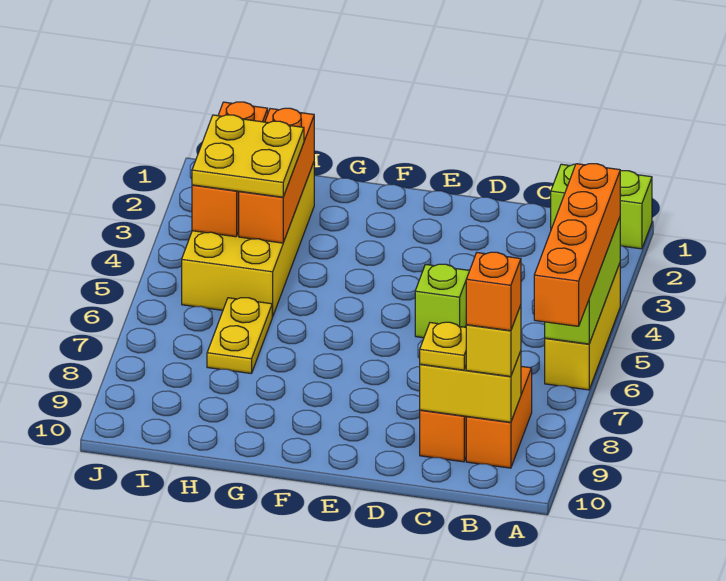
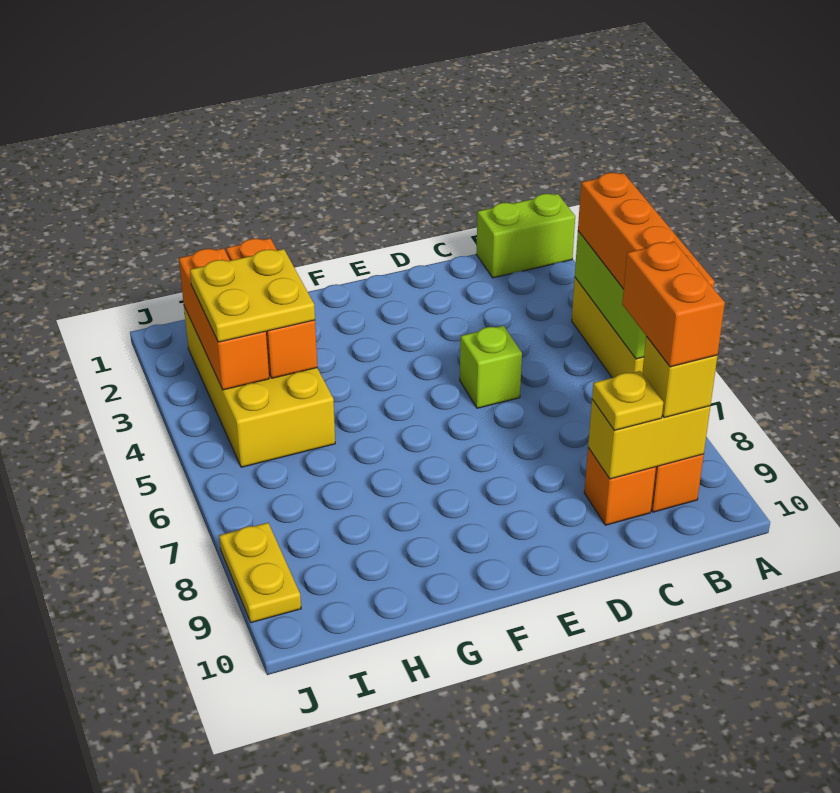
orange 1x1 brick [466,252,521,331] -> orange 1x2 brick [622,242,725,367]
yellow 1x2 plate [207,298,272,373] -> yellow 1x2 plate moved to [219,523,301,623]

